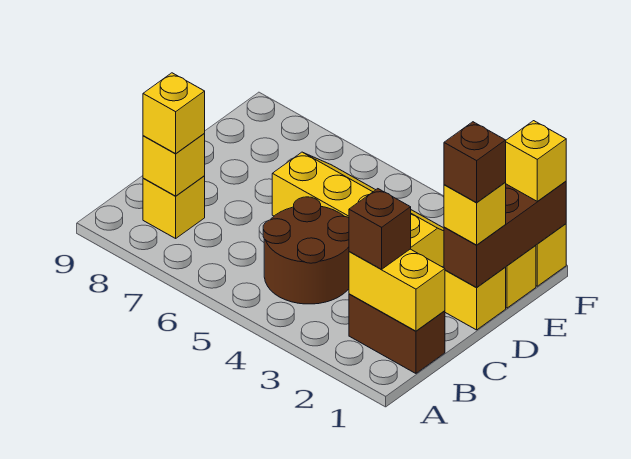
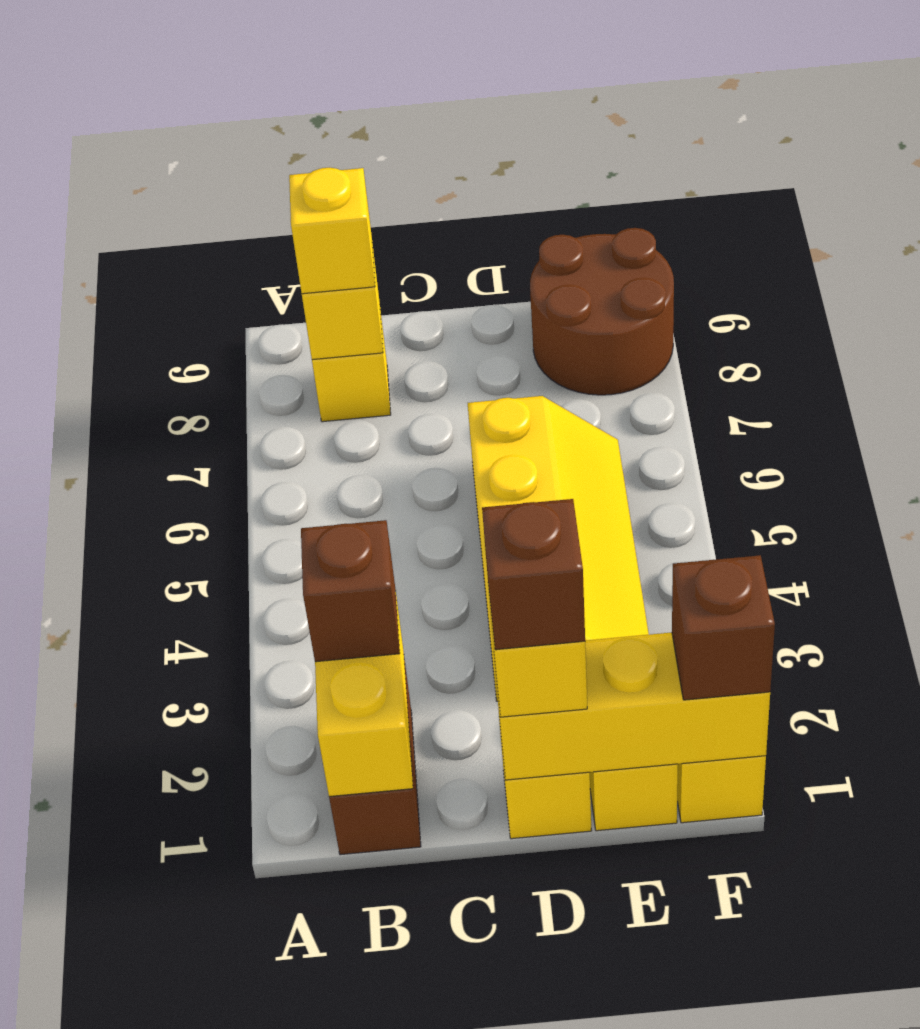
brown 2x2 round brick [263,197,349,304] -> brown 2x2 round brick moved to [530,228,674,395]
brown 1x3 brick [444,181,566,288] -> yellow 1x3 brick [494,632,770,780]
yellow 1x1 brick [505,121,566,201] -> brown 1x1 brick [672,555,775,700]

